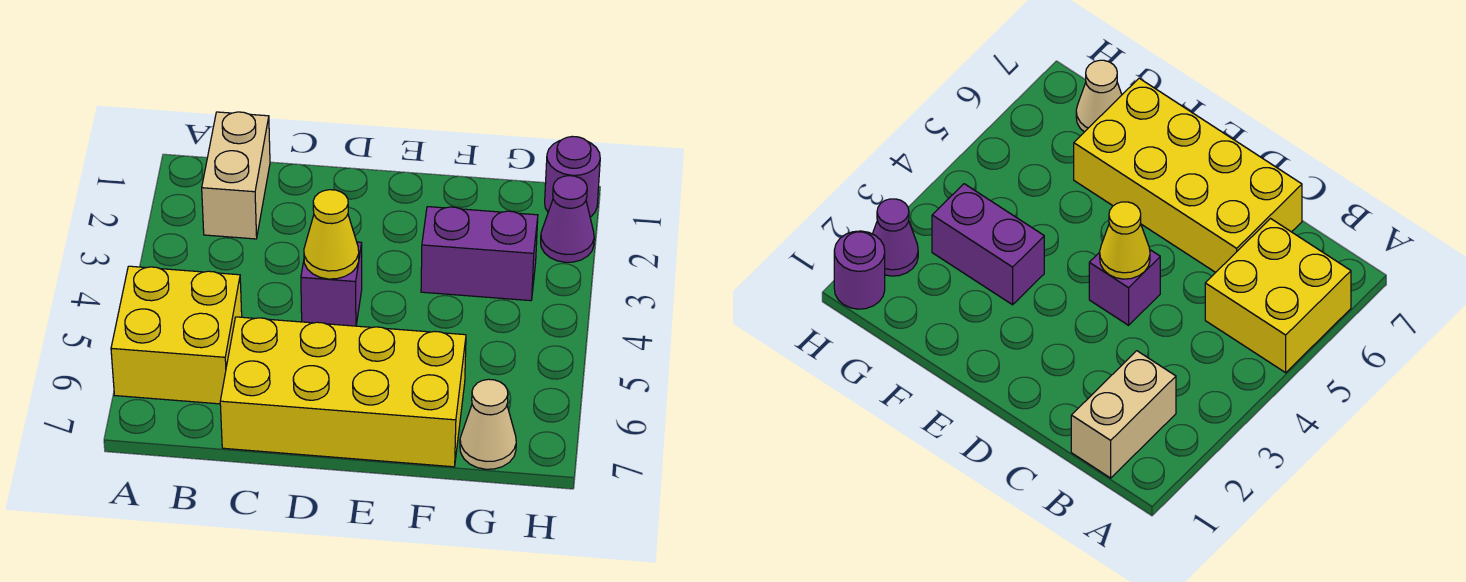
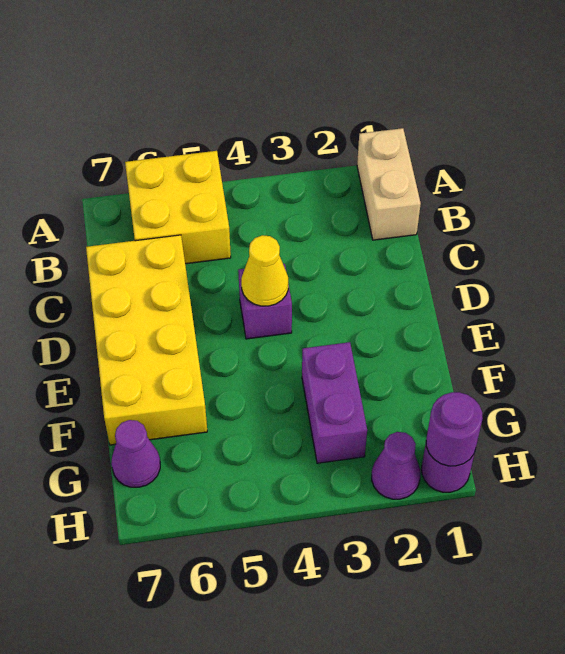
tan 1x2 brick [202,112,270,239] -> tan 1x2 brick turned to [357,128,421,240]
tan 1x1 cone [460,379,516,469] -> purple 1x1 cone [111,420,160,487]
none -> purple 1x1 round brick [426,392,483,466]

